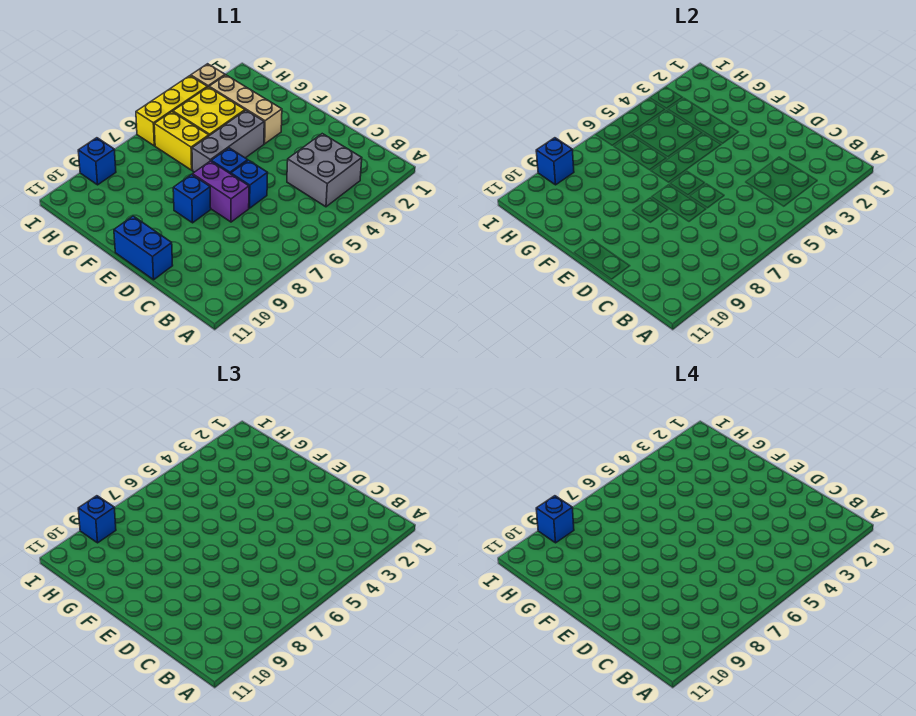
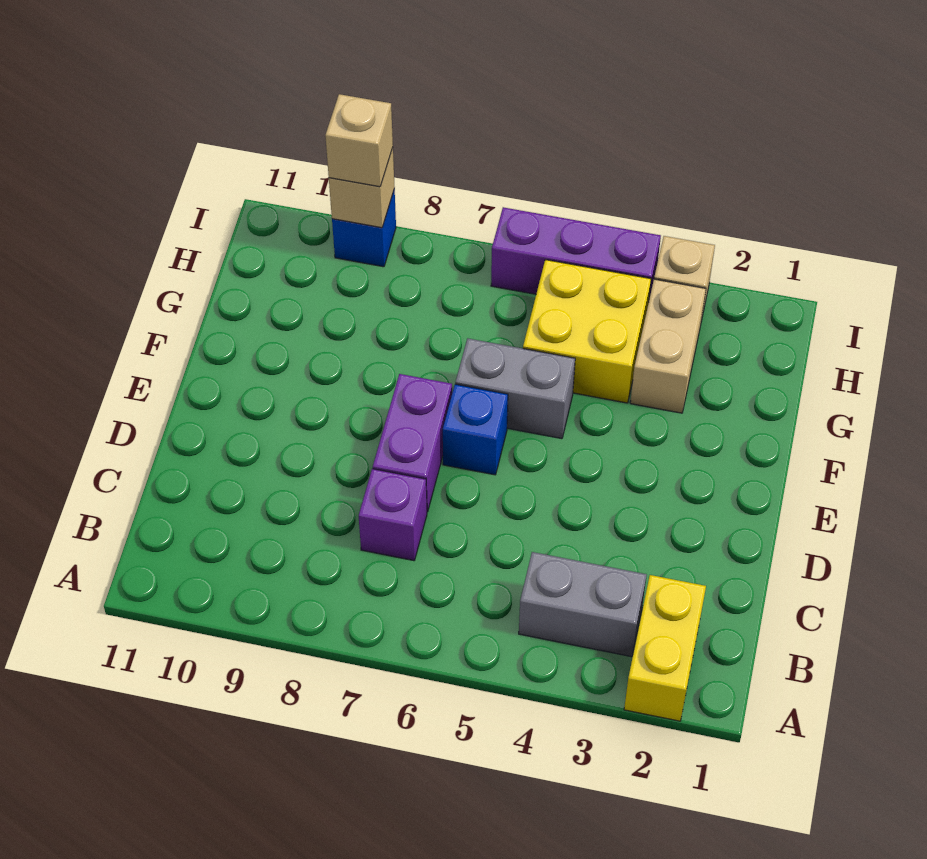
grey 2x2 brick [287,134,362,207] -> grey 1x2 brick [519,552,647,657]
none -> purple 1x1 brick [359,469,427,561]
blue 1x1 brick [231,160,268,208] -> none
blue 1x2 brick [114,216,173,280] -> none
blue 1x1 brick [173,174,211,223] -> none
tan 1x3 brick [209,75,282,144] -> tan 1x2 brick [630,279,706,413]
grey 1x3 brick [192,110,264,172] -> grey 1x2 brick [455,338,575,439]
yellow 1x2 brick [154,112,209,170] -> yellow 1x2 brick moved to [624,575,706,721]
yellow 1x3 brick [136,76,207,146] -> purple 1x3 brick [491,207,661,299]
blue 1x1 brick [536,138,574,185] -> tan 1x1 brick [329,148,395,228]
blue 1x1 brick [78,496,116,543] -> tan 1x1 brick [325,94,393,187]
blue 1x1 brick [536,496,574,543] -> none

